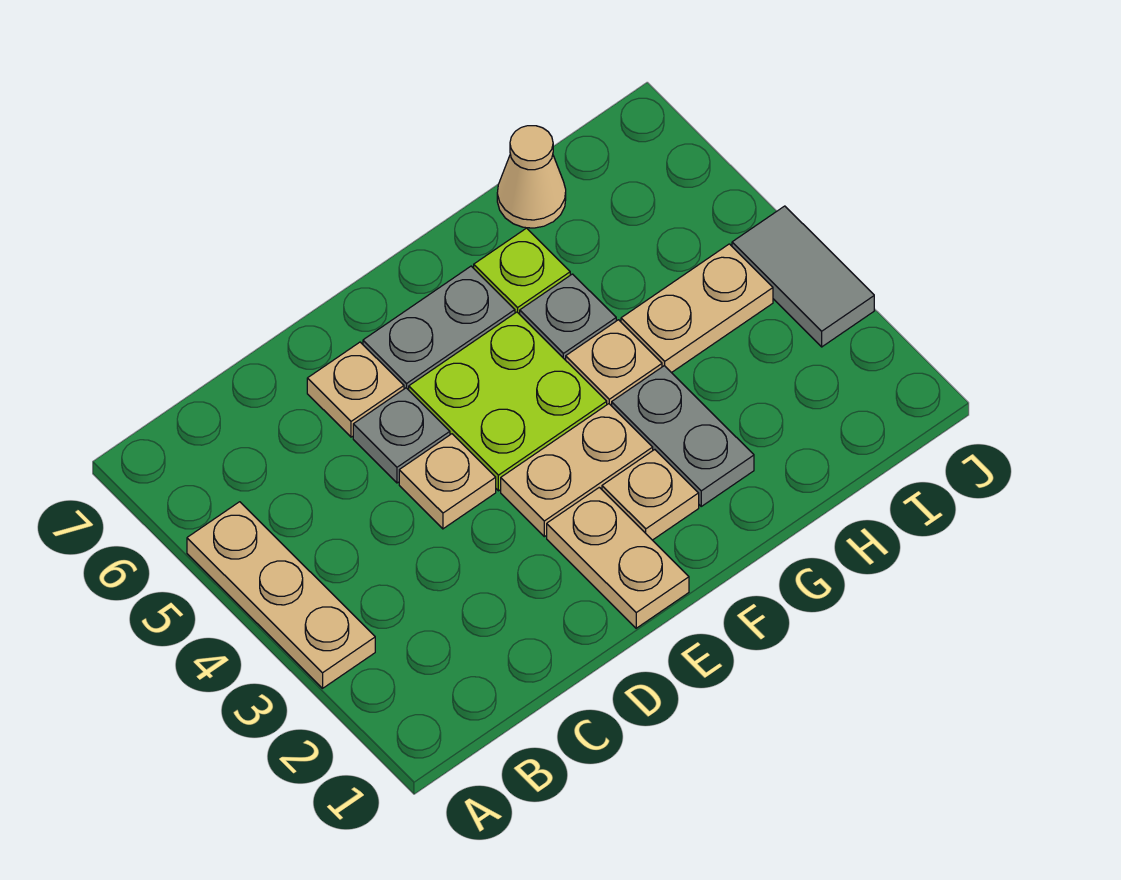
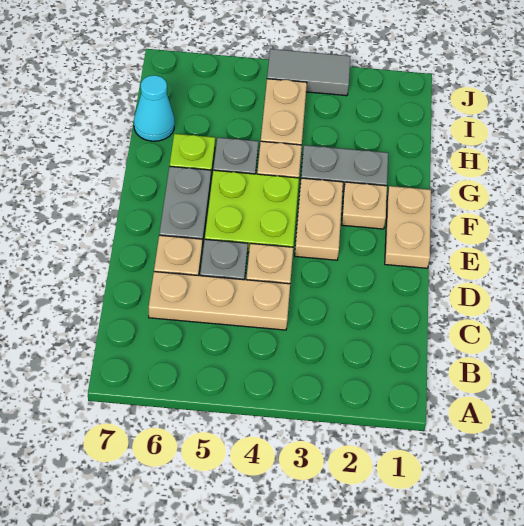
tan 1x3 plate [187,502,375,688] -> tan 1x3 plate moved to [149,272,290,330]
tan 1x2 plate [547,487,689,628] -> tan 1x2 plate turned to [385,186,431,268]
tan 1x1 cone [497,126,566,228] -> cyan 1x1 cone [134,75,175,141]

